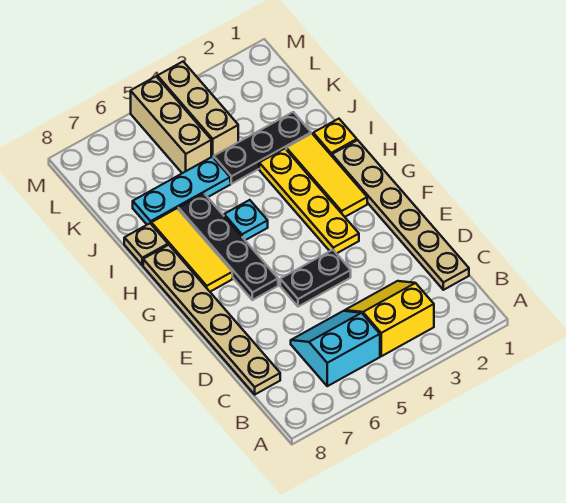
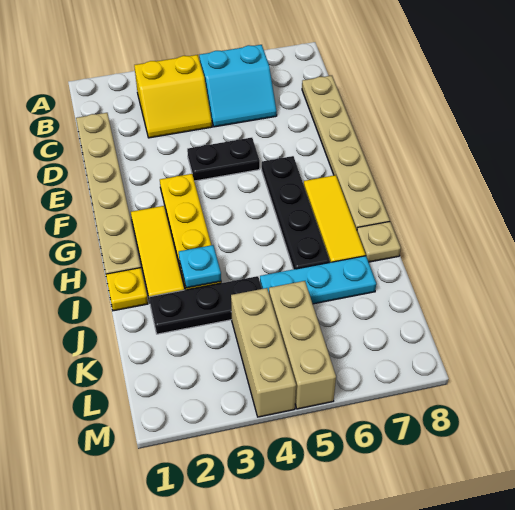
cyan 1x1 plate [224,200,268,240] -> cyan 1x1 plate moved to [179,245,221,288]

